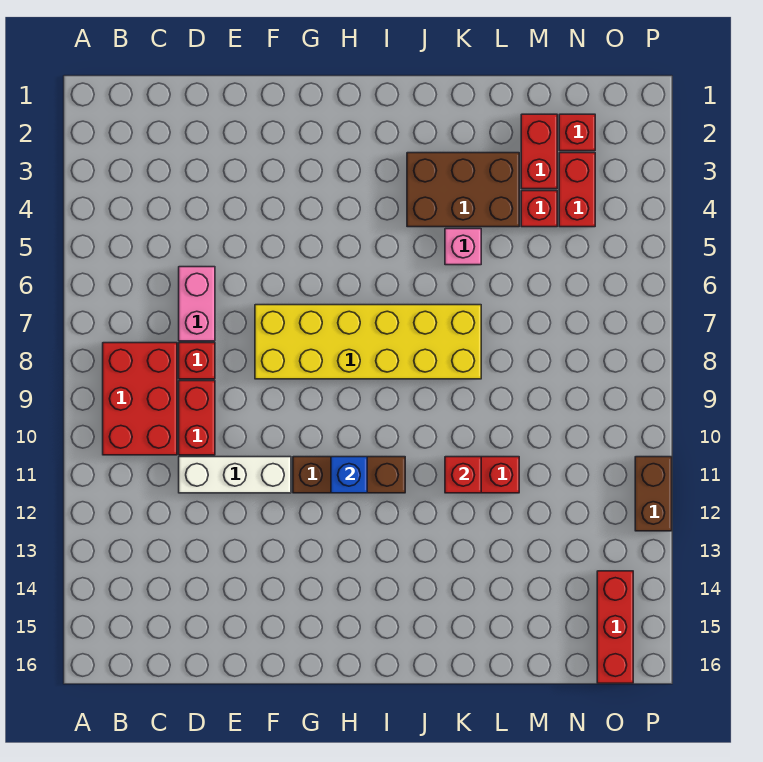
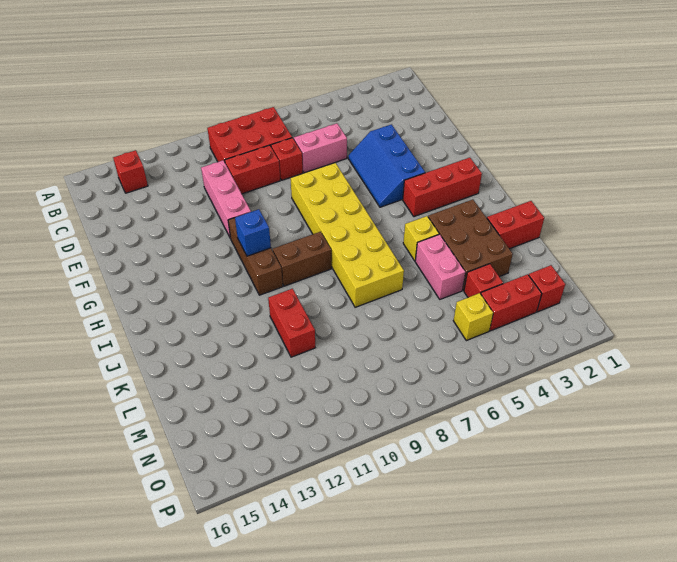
white 1x3 brick [179,457,291,493] -> pink 1x3 brick [201,160,251,238]
none -> blue 2x3 slope [348,124,425,207]
none -> yellow 1x1 brick [403,216,439,261]
pink 1x1 brick [445,229,481,265] -> pink 1x2 brick [415,234,465,299]
red 1x1 brick [445,457,481,493] -> red 1x1 brick moved to [113,150,148,193]
red 1x2 brick [521,114,557,189] -> red 1x2 brick moved to [487,201,544,249]
none -> yellow 1x1 brick [453,293,493,341]
red 1x3 brick [597,571,633,683] -> red 1x3 brick moved to [403,158,482,217]
brown 1x2 brick [635,457,672,531] -> brown 1x2 brick moved to [273,232,331,286]

